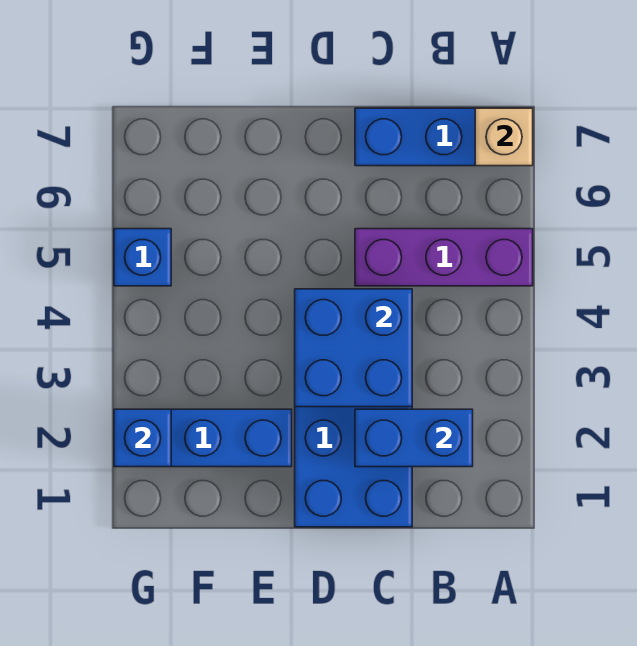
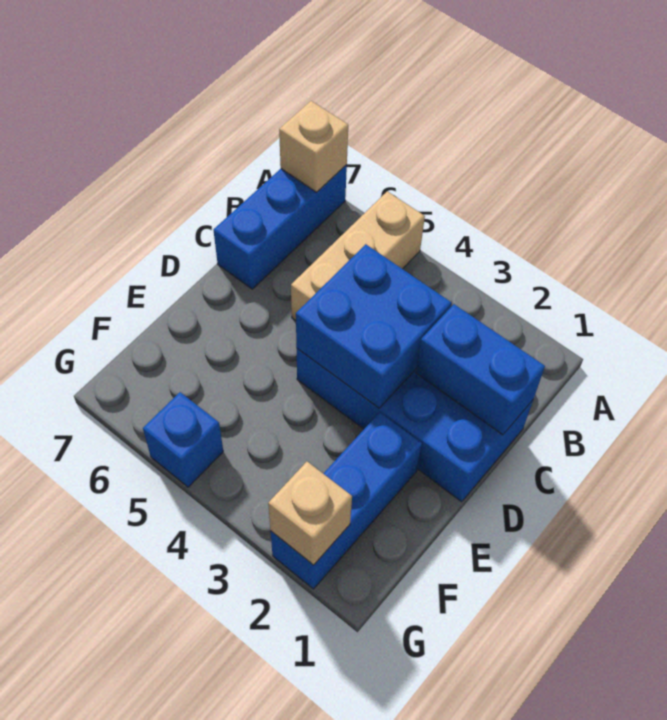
purple 1x3 brick [355,229,533,286] -> tan 1x3 brick [291,191,425,321]
blue 1x2 brick [355,409,473,467] -> blue 1x2 brick turned to [416,304,545,435]
blue 1x1 brick [114,409,171,467] -> tan 1x1 brick [268,462,352,565]

